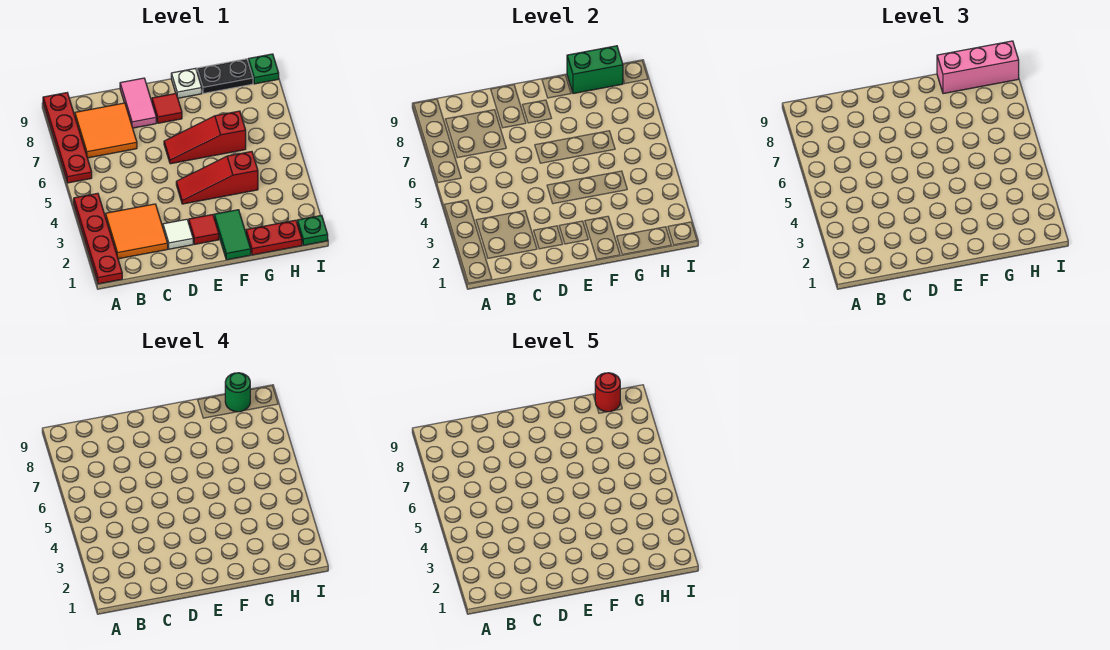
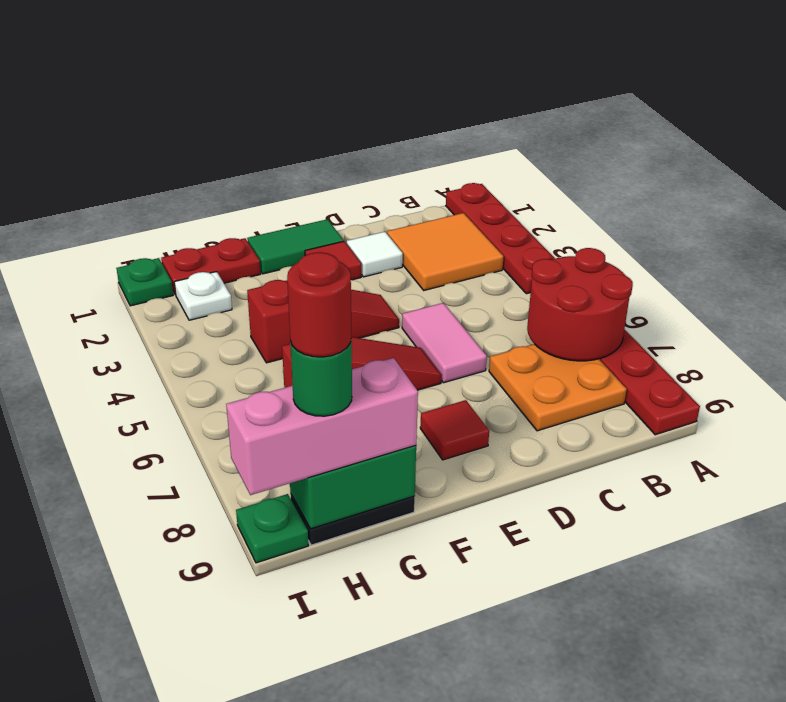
none -> red 2x2 round brick [527,248,633,361]
orange 2x2 tile [75,103,137,158] -> orange 2x2 plate [489,344,627,431]
pink 1x2 tile [120,78,156,128] -> pink 1x2 tile moved to [402,303,487,383]
green 1x2 tile [214,210,251,260] -> green 1x2 tile turned to [247,219,344,274]
white 1x1 plate [171,68,202,98] -> white 1x1 plate moved to [174,272,232,320]

